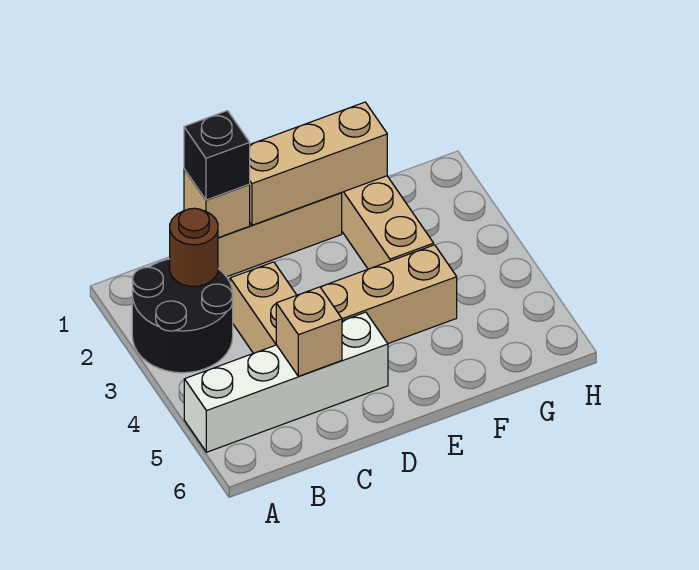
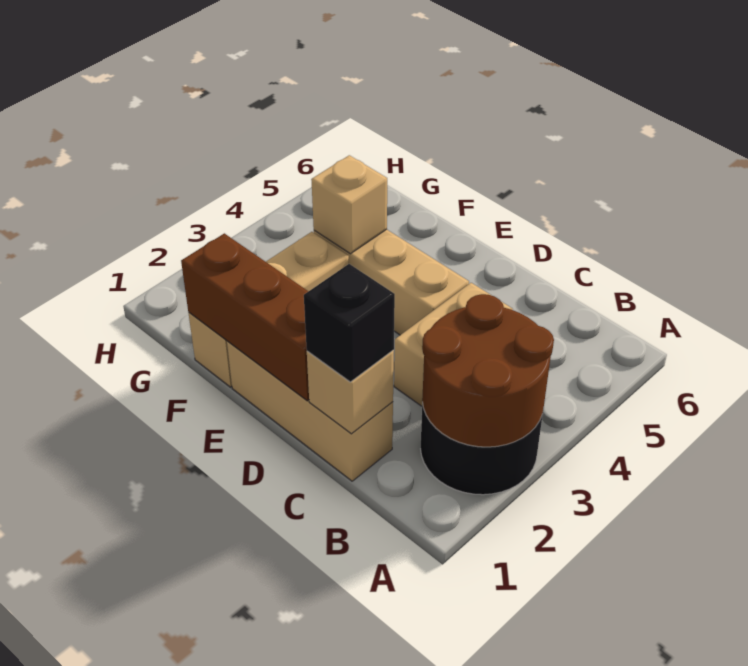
white 1x4 brick [184,312,388,452] -> none
brown 1x1 round brick [170,208,218,286] -> brown 2x2 round brick [422,294,554,447]
tan 1x1 brick [276,287,342,376] -> tan 1x1 brick moved to [311,155,387,254]
tan 1x3 brick [249,102,387,225] -> brown 1x3 brick [181,233,309,401]

